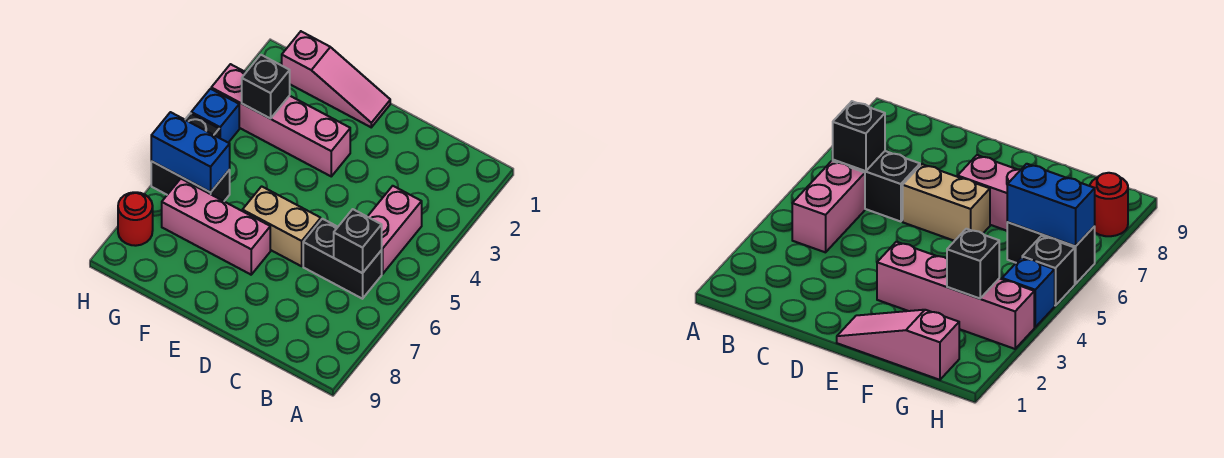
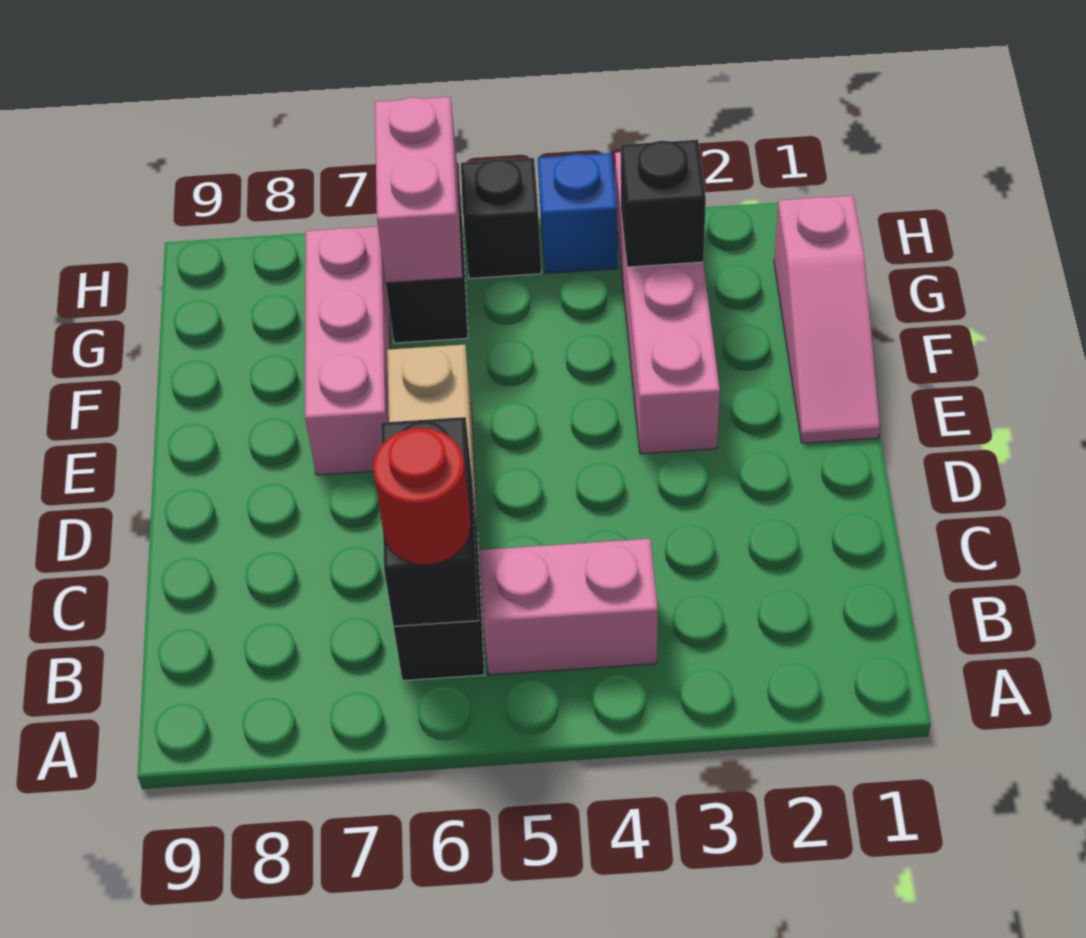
black 1x1 brick [334,209,382,273] -> black 1x2 brick [381,417,479,626]
blue 1x2 brick [151,112,230,192] -> pink 1x2 brick [375,97,462,283]
red 1x1 round brick [118,192,153,246] -> red 1x1 round brick moved to [373,428,471,565]

